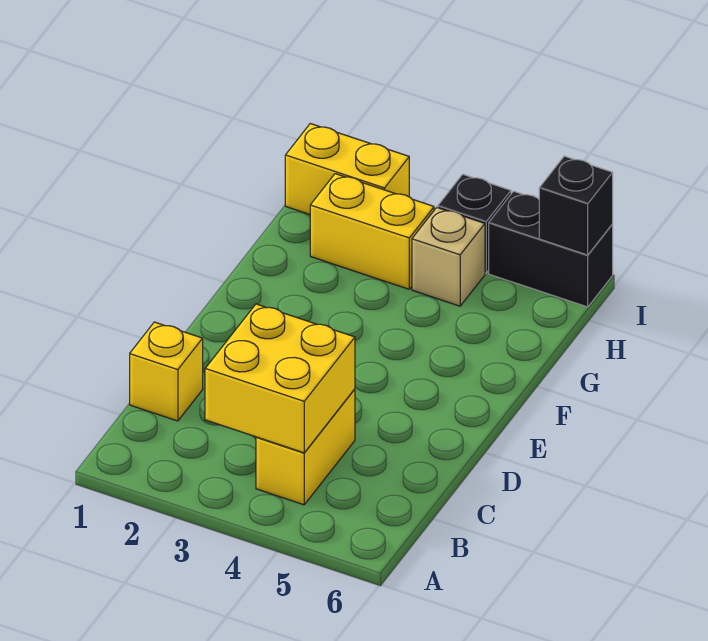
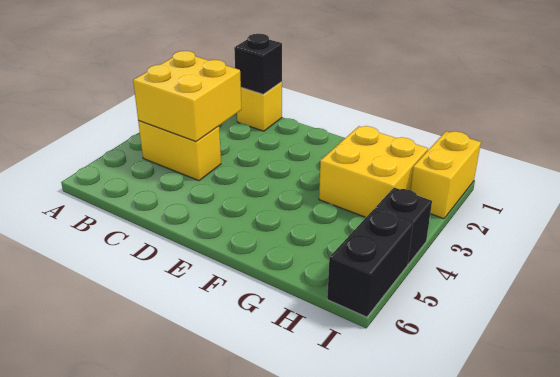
yellow 1x2 brick [310,174,434,289] -> yellow 2x2 brick [319,126,428,217]
tan 1x1 brick [412,208,485,306] -> none
black 1x1 brick [539,156,613,255] -> black 1x1 brick moved to [234,34,282,94]

